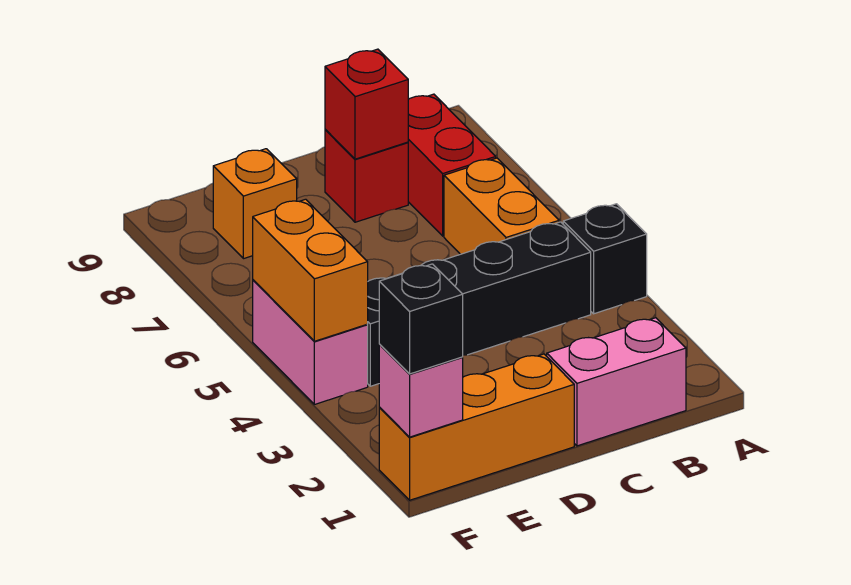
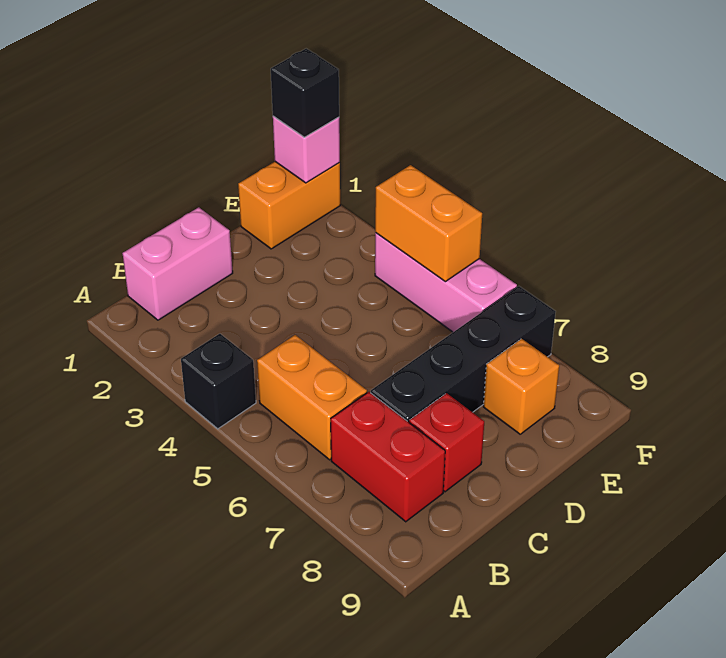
black 1x4 brick [367,222,591,386] -> black 1x4 brick moved to [371,286,556,422]
red 1x1 brick [325,49,408,159] -> none
orange 1x3 brick [379,354,574,500] -> orange 1x2 brick [238,162,340,249]
pink 1x2 brick [253,280,368,404] -> pink 1x3 brick [375,233,517,332]

